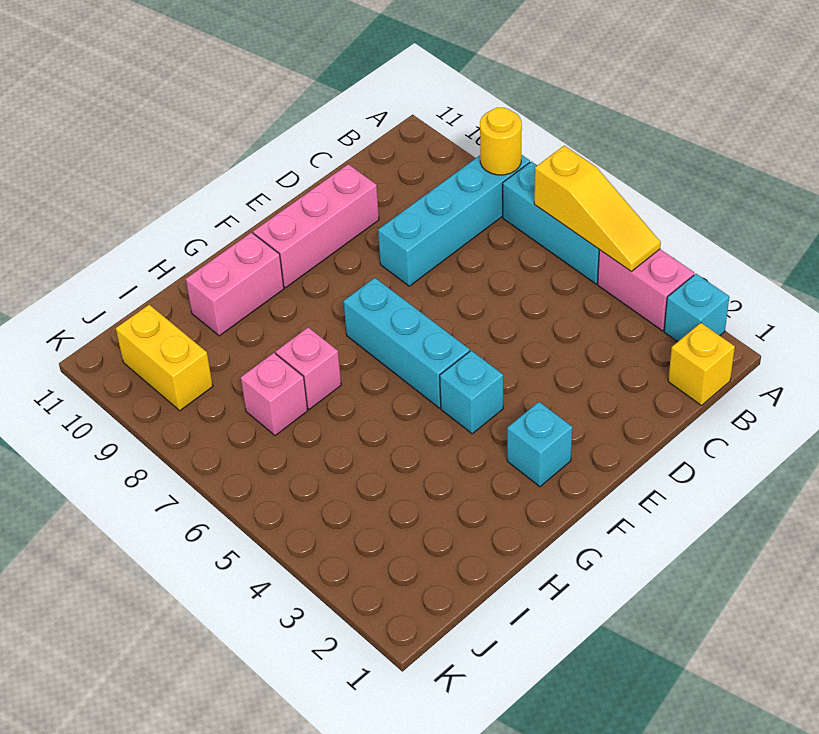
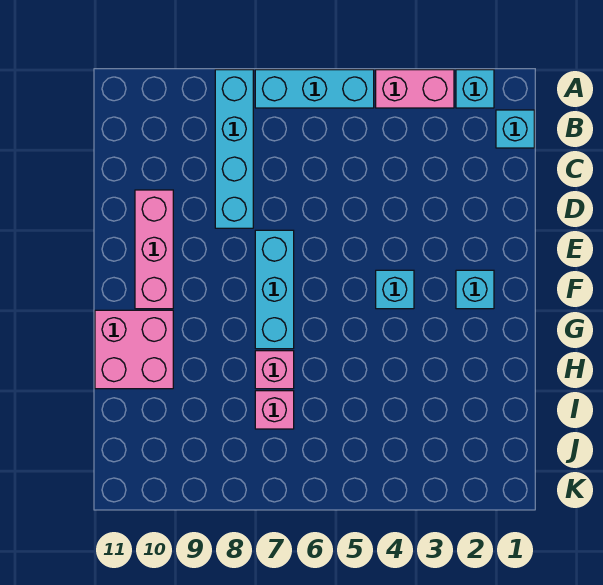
yellow 1x3 slope [534,146,661,271] -> none
yellow 1x1 round brick [480,108,522,175] -> none
yellow 1x1 brick [668,323,735,406] -> cyan 1x1 brick [496,110,534,148]
cyan 1x3 brick [344,278,470,408] -> cyan 1x3 brick turned to [255,230,294,349]
pink 1x2 brick [186,233,284,336] -> pink 2x2 brick [95,310,173,389]
yellow 1x2 brick [116,305,213,411] -> none

